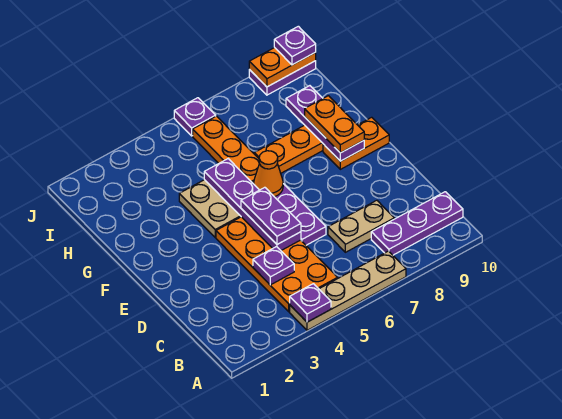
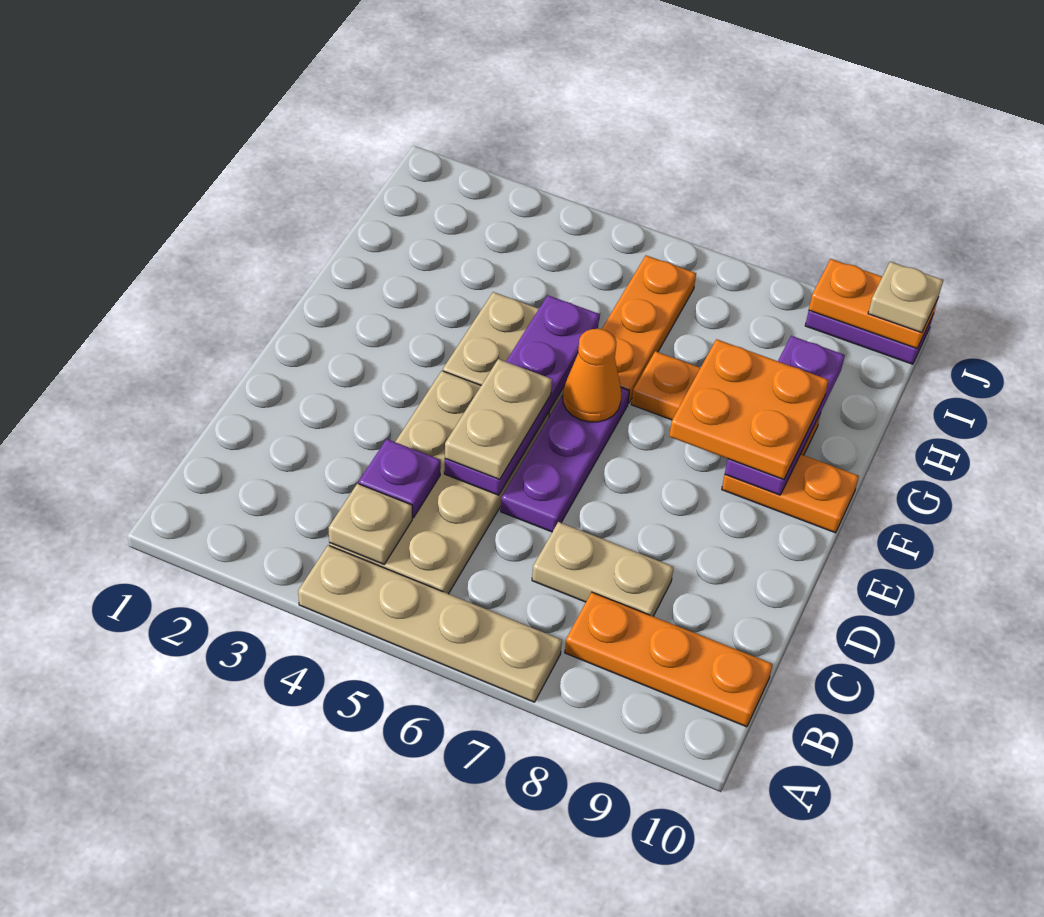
purple 1x1 plate [290,284,331,322] -> none
orange 2x4 plate [216,217,338,312] -> tan 2x4 plate [329,371,549,594]
none -> tan 1x1 plate [328,484,412,564]
purple 1x3 plate [371,192,463,255] -> orange 1x3 plate [565,592,773,727]
purple 1x2 plate [241,187,301,244] -> tan 1x2 plate [445,359,552,479]
orange 1x2 plate [305,96,364,153] -> orange 2x2 plate [669,339,829,480]
purple 1x1 plate [174,98,216,136] -> none
purple 1x1 plate [274,26,316,65] -> tan 1x1 plate [868,262,943,333]

